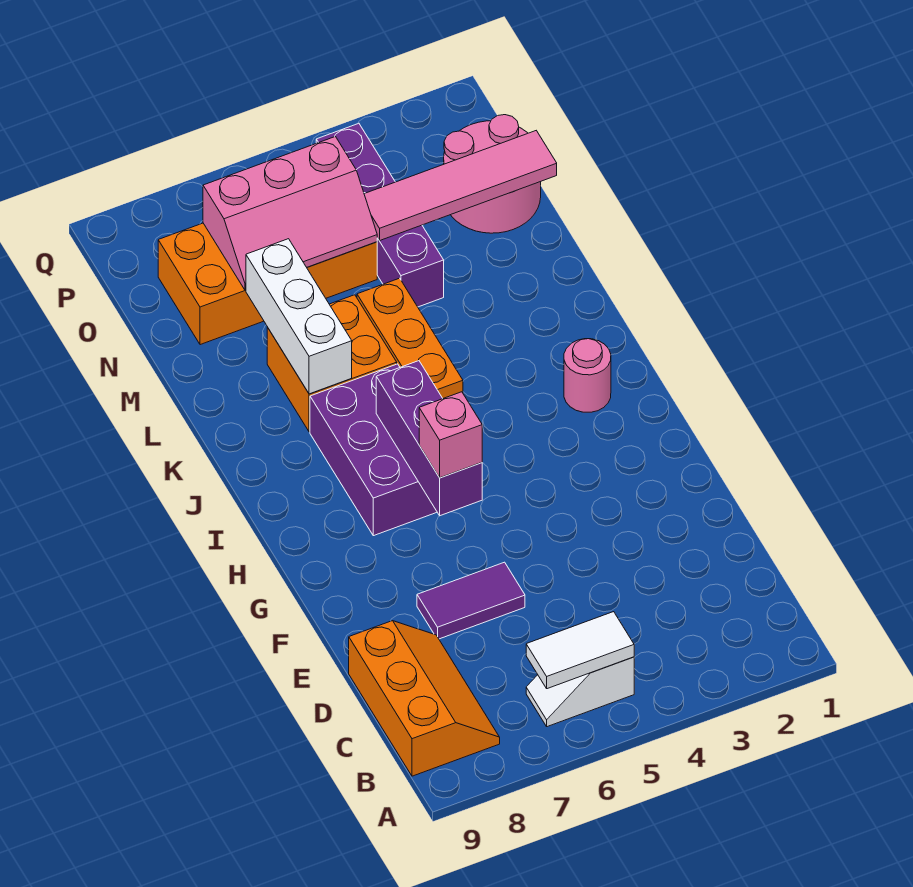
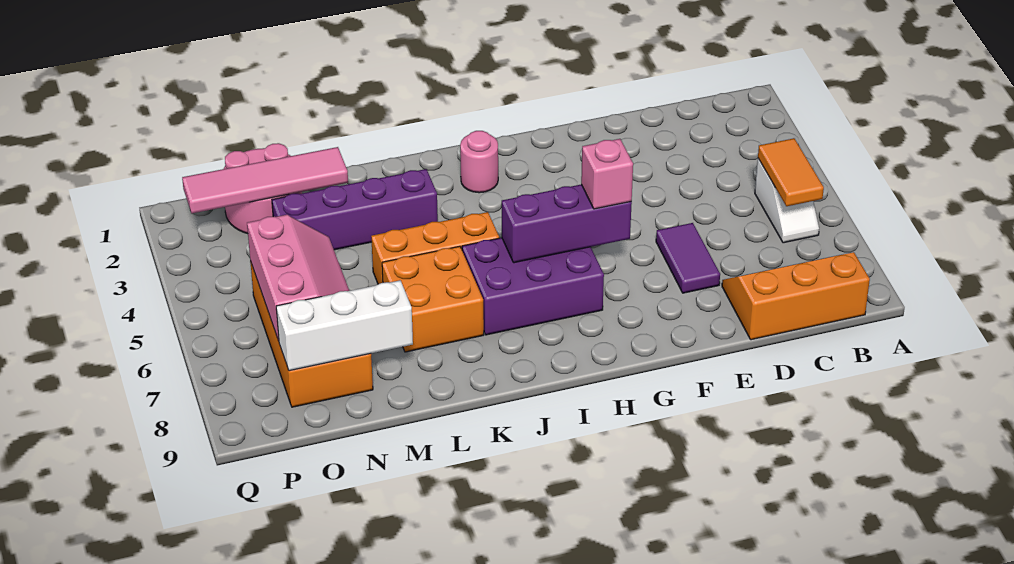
white 1x2 tile [526,612,634,689] -> orange 1x2 tile [758,138,824,206]
white 1x3 brick [246,239,352,394] -> white 1x3 brick moved to [276,280,413,371]
purple 1x4 brick [316,123,444,307] -> purple 1x4 brick moved to [272,169,438,250]
pink 1x4 tile [364,131,557,241] -> pink 1x4 tile turned to [182,147,348,213]

